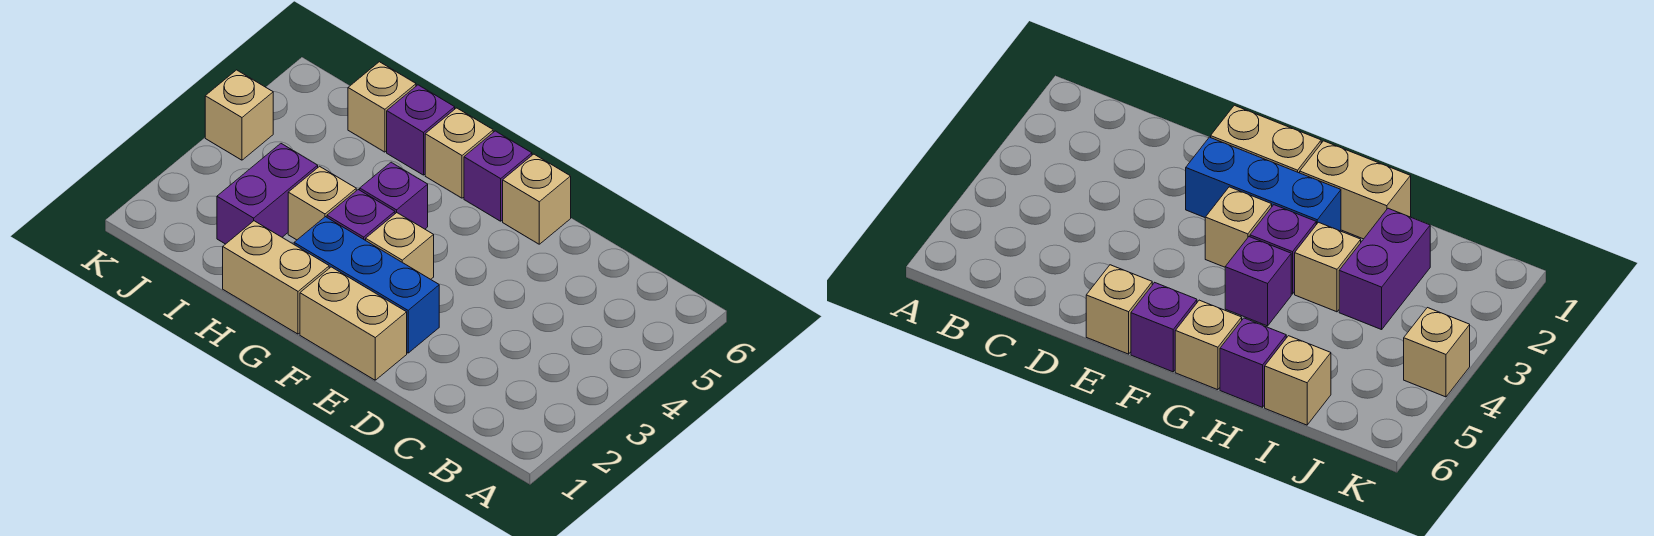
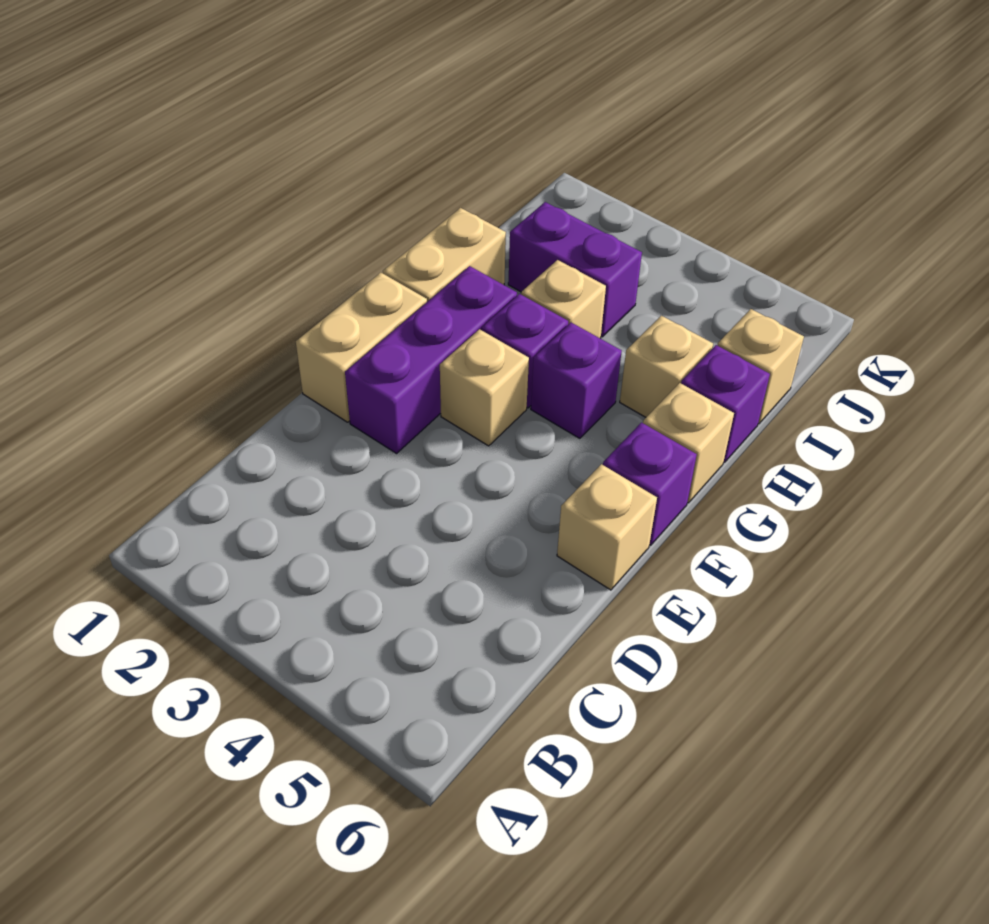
blue 1x3 brick [294,217,439,353] -> purple 1x3 brick [345,266,517,453]
tan 1x1 brick [205,70,273,160] -> tan 1x1 brick moved to [620,316,713,417]

